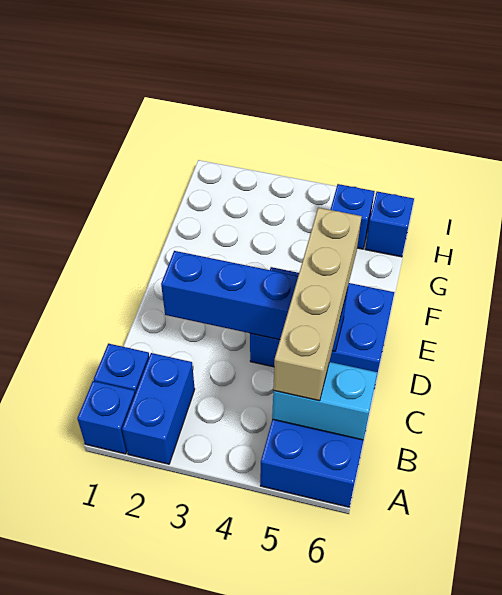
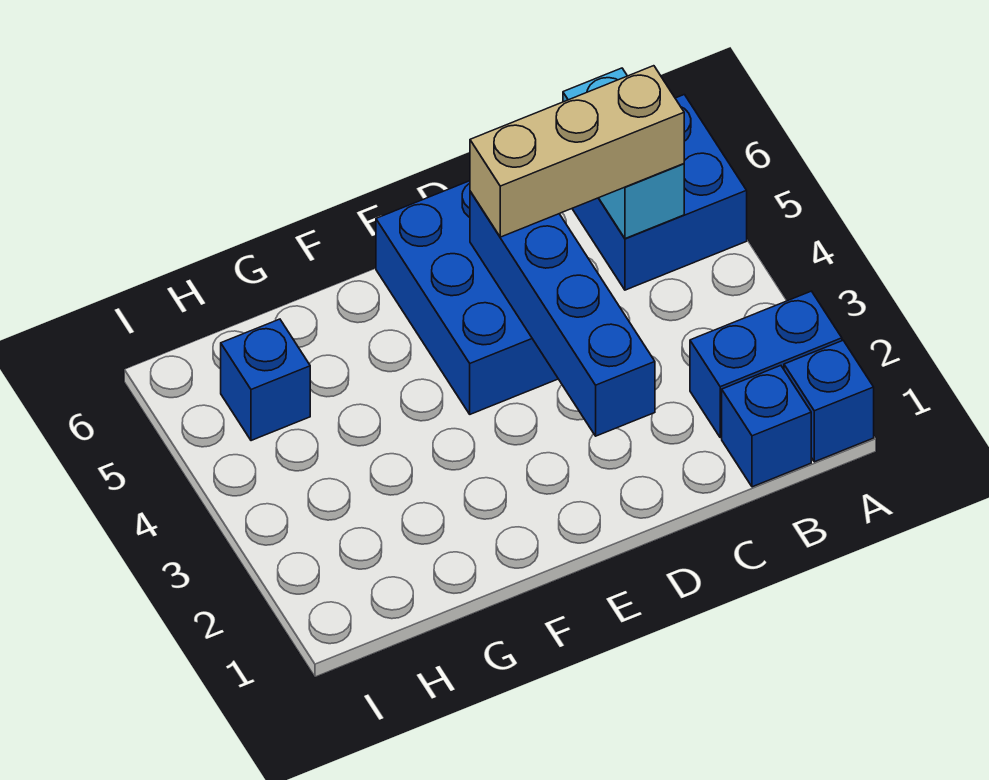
tan 1x4 brick [273,208,362,401] -> tan 1x3 brick [470,66,684,237]
blue 1x1 brick [365,192,414,257] -> none

